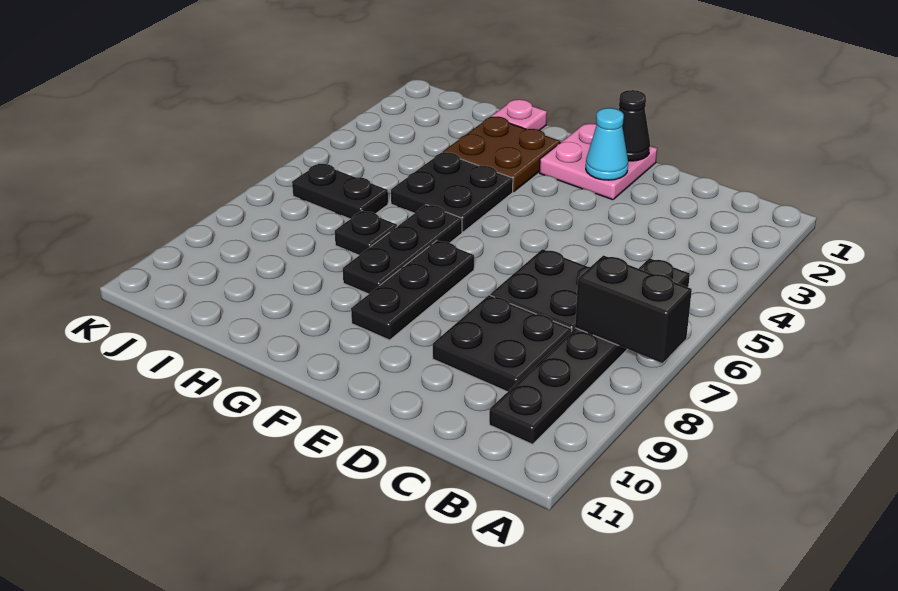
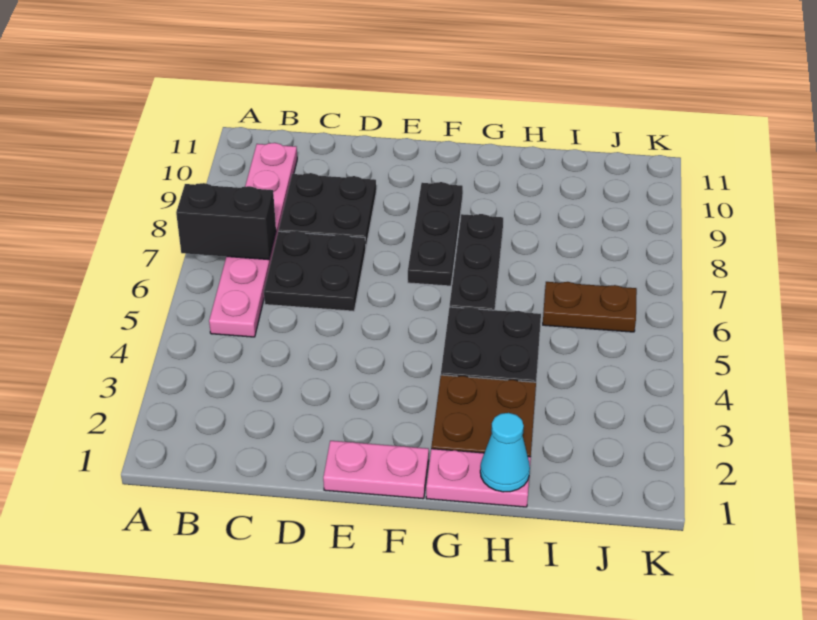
black 1x6 plate [489,258,690,444] -> pink 1x6 plate [209,143,297,337]
pink 2x2 plate [539,124,657,200] -> pink 1x2 plate [323,441,429,499]
black 1x1 cone [619,90,650,161] -> none
cyan 1x1 cone [586,108,628,180] -> cyan 1x1 cone moved to [480,413,530,492]
pink 1x1 plate [492,99,547,130] -> pink 1x2 plate [426,449,531,507]
black 1x1 plate [335,211,397,255] -> none
black 1x2 plate [292,164,388,219] -> brown 1x2 plate [543,282,637,332]

